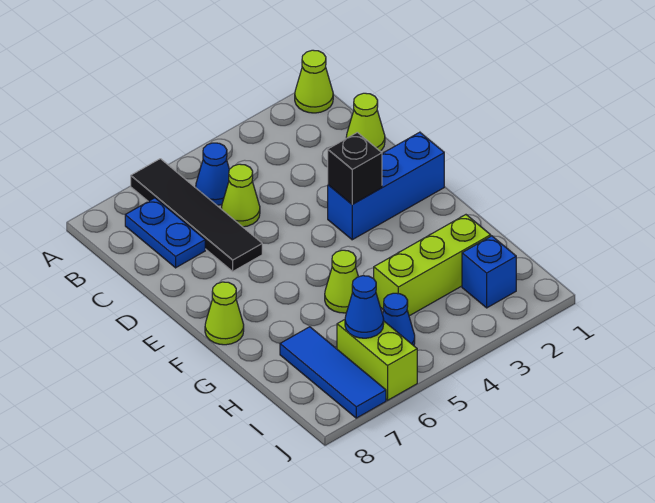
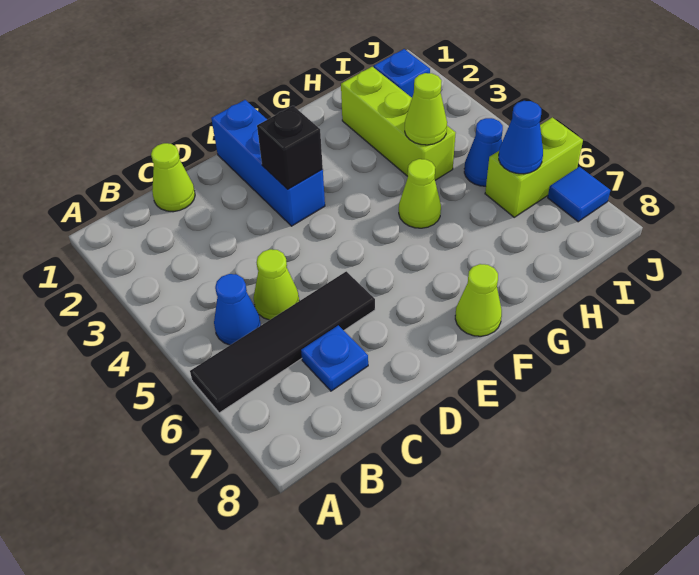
lime 1x1 cone [295,50,333,113] -> lime 1x1 cone moved to [405,73,447,145]
blue 1x2 plate [125,198,205,268] -> blue 1x1 plate [301,325,368,391]
blue 1x3 tile [280,327,386,418] -> blue 1x1 tile [548,167,610,222]

